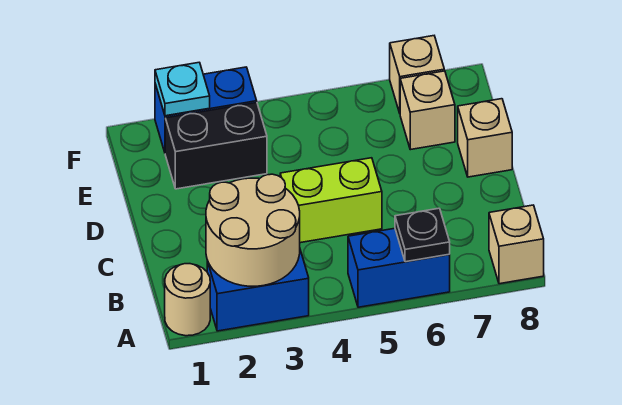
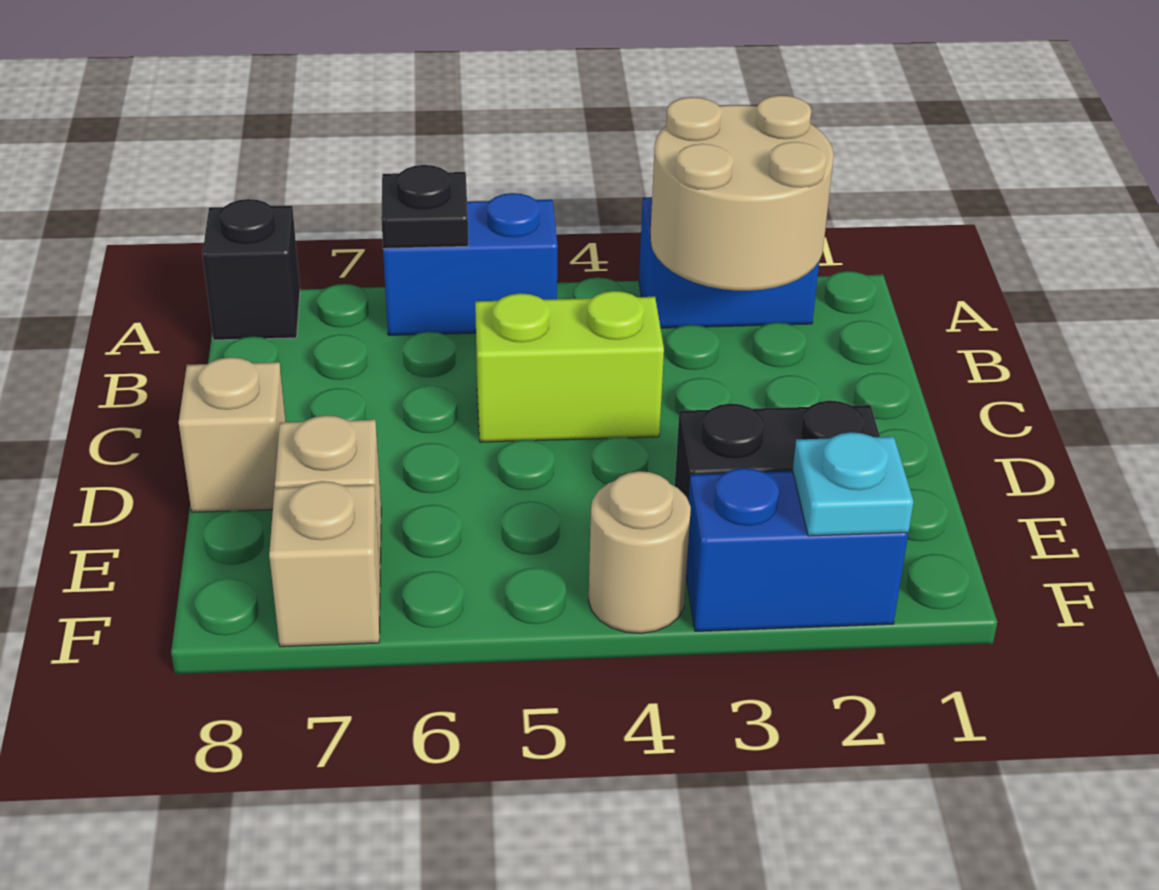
tan 1x1 round brick [165,264,210,336] -> tan 1x1 round brick moved to [589,471,691,633]
tan 1x1 brick [489,205,544,284] -> black 1x1 brick [202,199,300,340]

